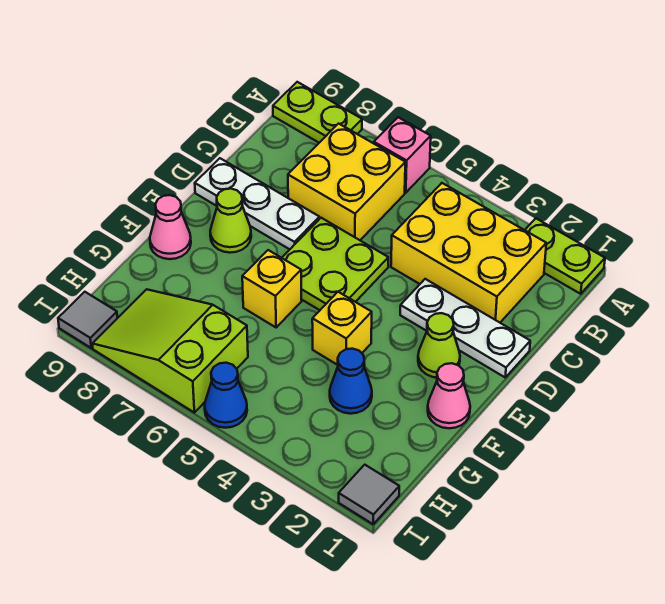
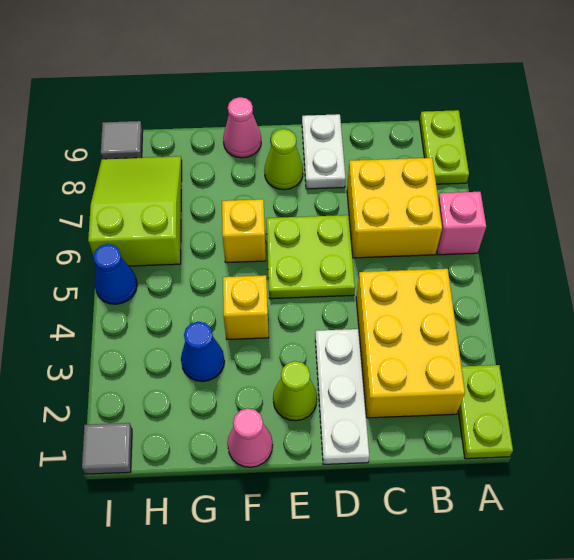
white 1x3 plate [195,158,319,249] -> white 1x2 plate [302,114,346,189]

